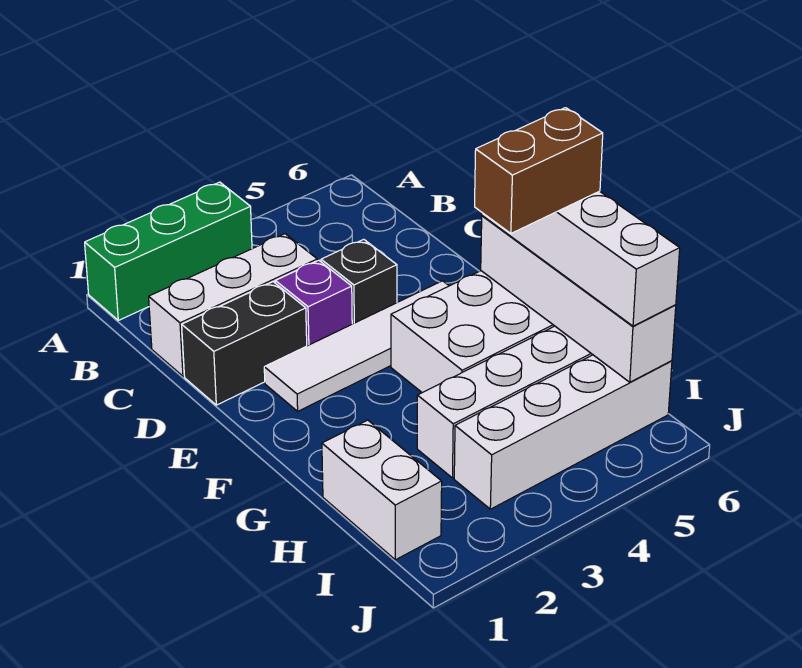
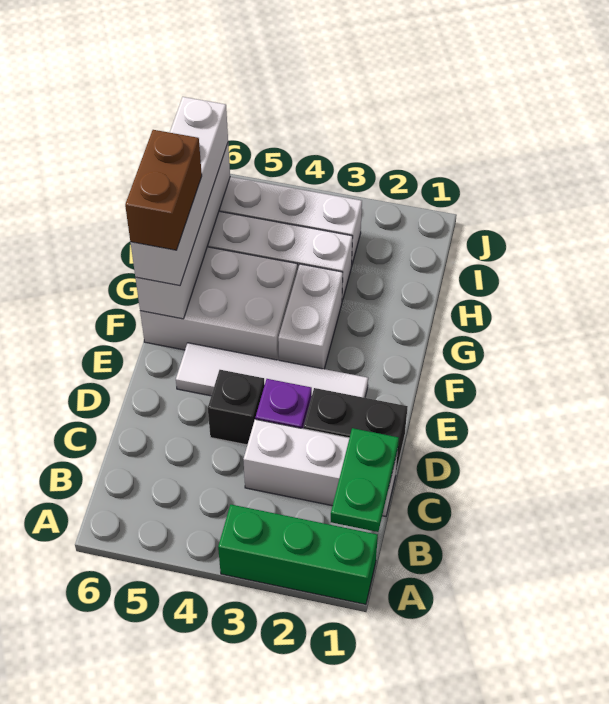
none -> green 1x2 plate [331,428,399,532]
brown 1x2 brick [475,108,603,233] -> brown 1x2 brick turned to [125,130,202,250]
white 1x2 brick [322,420,442,560] -> white 1x2 brick moved to [278,264,343,369]

